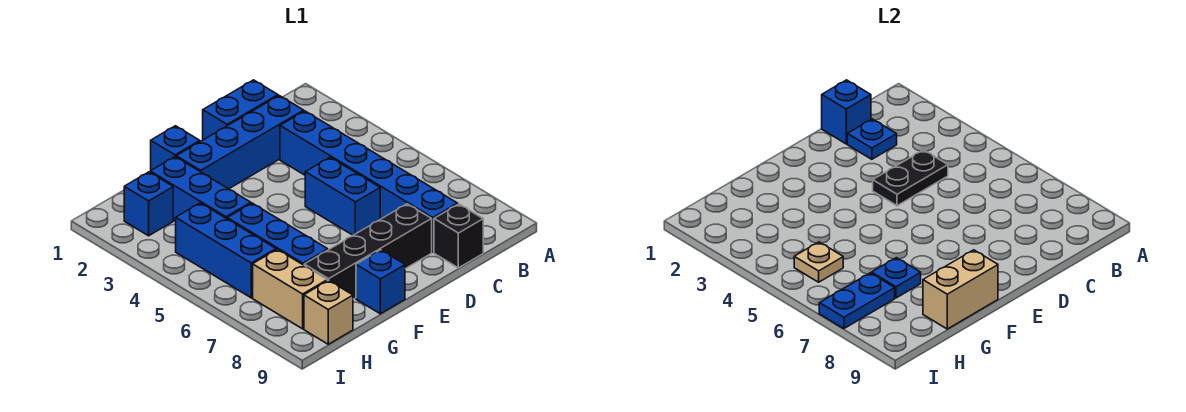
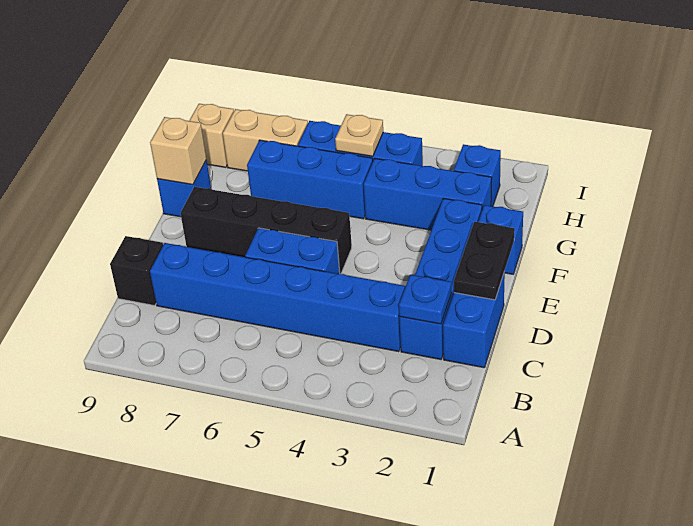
blue 1x1 brick [822,80,871,144] -> none
black 1x2 plate [873,150,948,206] -> black 1x2 plate moved to [454,222,515,300]
black 1x4 brick [304,204,432,299] -> black 1x4 brick turned to [180,187,352,274]
tan 1x2 brick [923,250,998,329] -> tan 1x1 brick [150,117,206,185]
blue 1x1 plate [872,258,921,298] -> none
blue 1x2 plate [819,273,895,329] -> none

